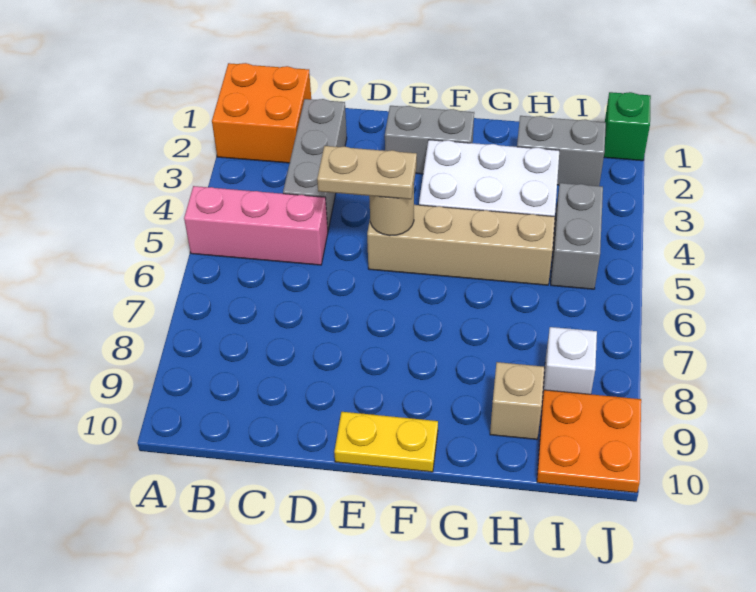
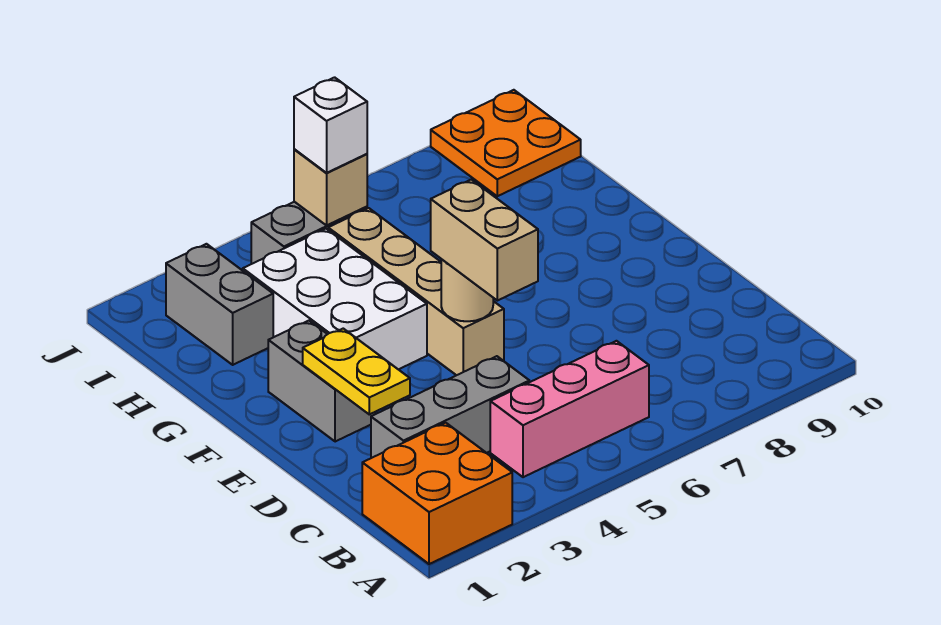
pink 1x3 brick [184,186,328,265] -> pink 1x3 brick turned to [490,341,649,477]
tan 1x2 plate [317,146,417,199] -> tan 1x2 brick [431,180,538,301]
yellow 1x2 plate [334,412,438,472] -> yellow 1x2 plate moved to [303,329,410,414]
tan 1x1 brick [490,362,544,439] -> tan 1x1 brick moved to [294,149,367,225]
white 1x1 brick [543,327,597,394] -> white 1x1 brick moved to [294,77,367,173]
green 1x1 brick [604,92,651,161] -> none

